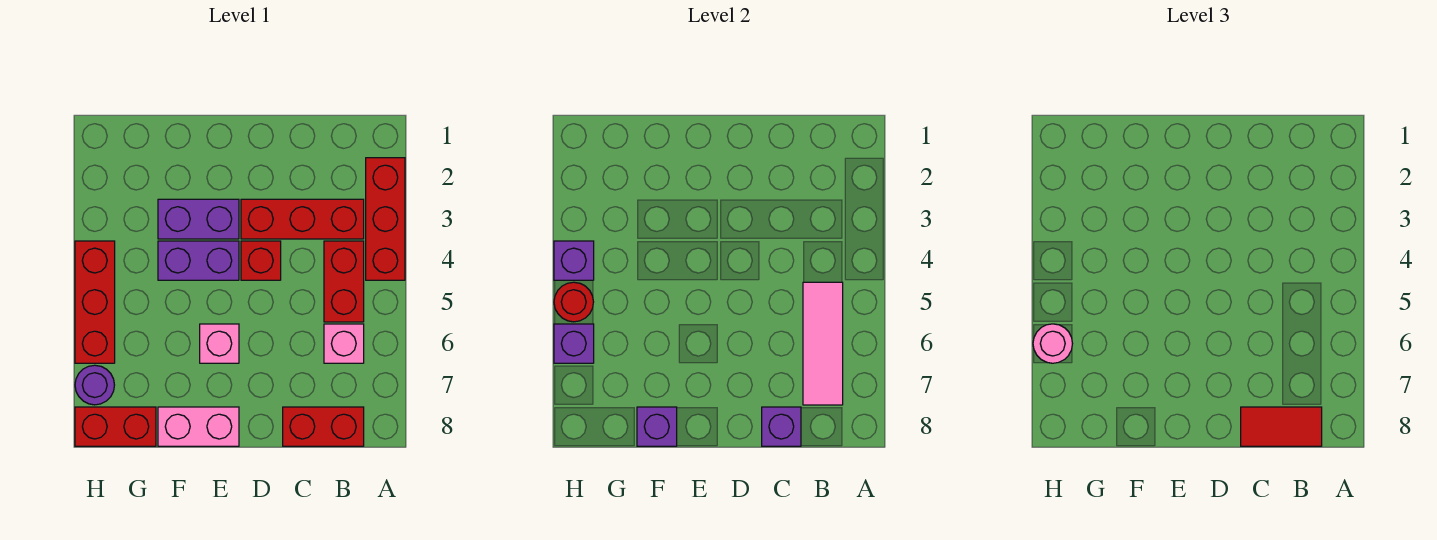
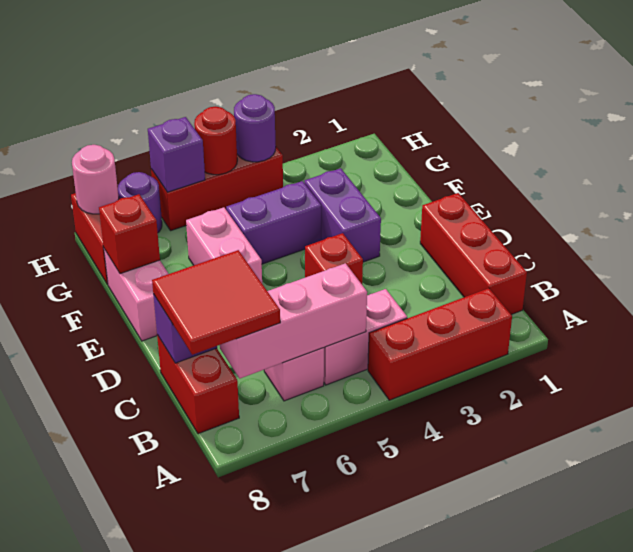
red 1x3 brick [241,199,364,239] -> red 1x3 brick moved to [420,193,527,315]
red 1x2 brick [324,241,364,322] -> pink 1x2 brick [324,289,407,385]
pink 1x3 tile [803,282,843,405] -> pink 1x3 brick [220,263,367,378]
red 1x2 tile [1241,407,1322,446] -> red 2x2 tile [152,250,280,355]
purple 1x2 brick [158,241,239,280] -> purple 1x2 brick turned to [226,181,321,264]
pink 1x1 brick [200,324,239,363] -> pink 1x2 brick [186,207,262,283]
purple 1x1 brick [637,407,677,446] -> red 1x1 brick [99,194,160,274]
purple 1x1 brick [554,241,594,280] -> purple 1x1 round brick [234,94,276,162]
pink 1x1 round brick [1033,324,1073,363] -> pink 1x1 round brick moved to [72,145,119,214]

